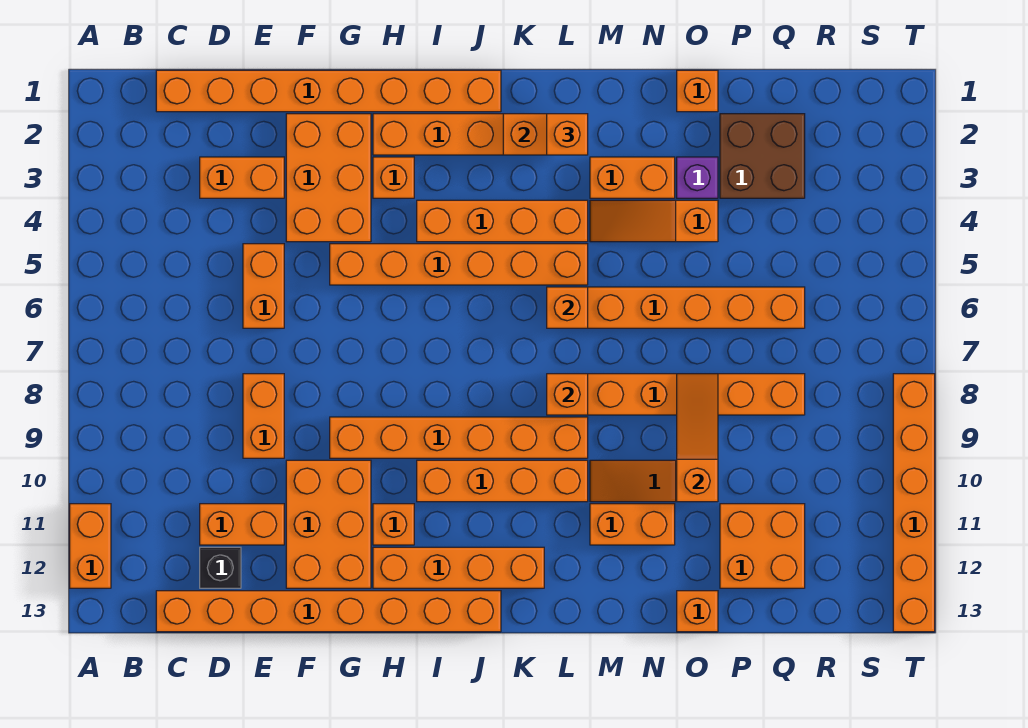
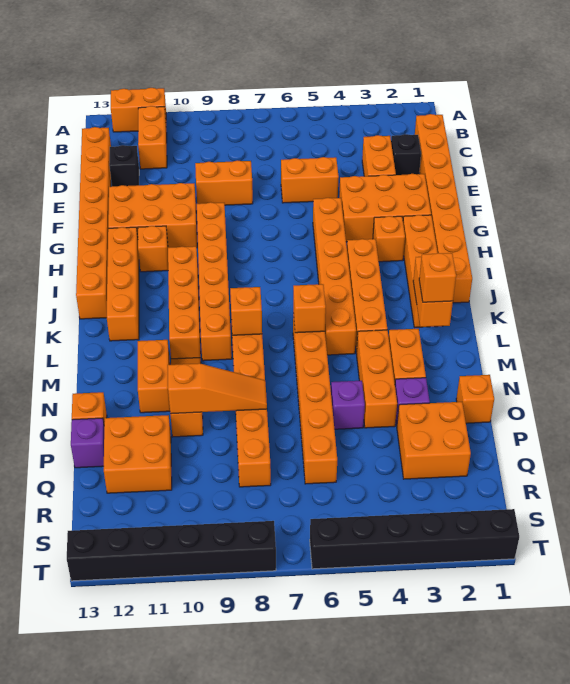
none -> black 1x1 brick [391,134,421,175]
orange 1x2 brick [200,504,284,545] -> orange 1x2 brick moved to [138,106,167,169]
orange 1x3 slope [590,200,718,242] -> orange 1x3 brick [356,330,397,428]
none -> purple 1x1 brick [331,381,365,429]
brown 2x2 brick [720,114,805,198] -> orange 2x2 brick [397,402,471,479]
none -> purple 1x1 brick [71,418,104,468]
none -> black 1x6 brick [310,509,519,569]
orange 1x6 brick [893,374,935,632] -> black 1x6 brick [67,521,276,581]

